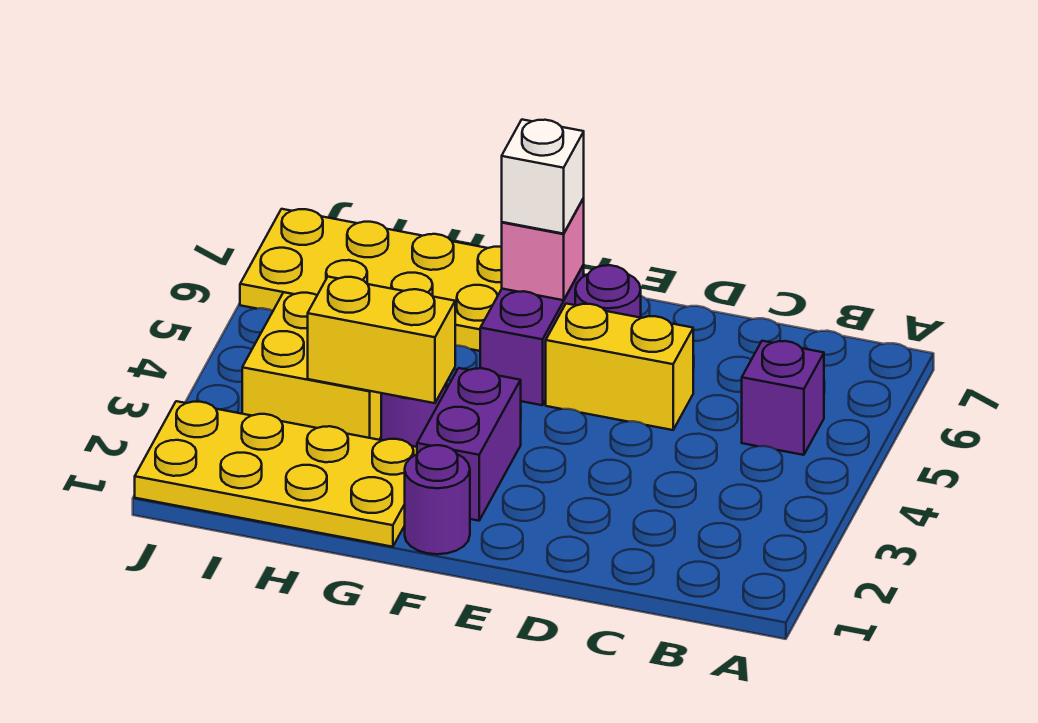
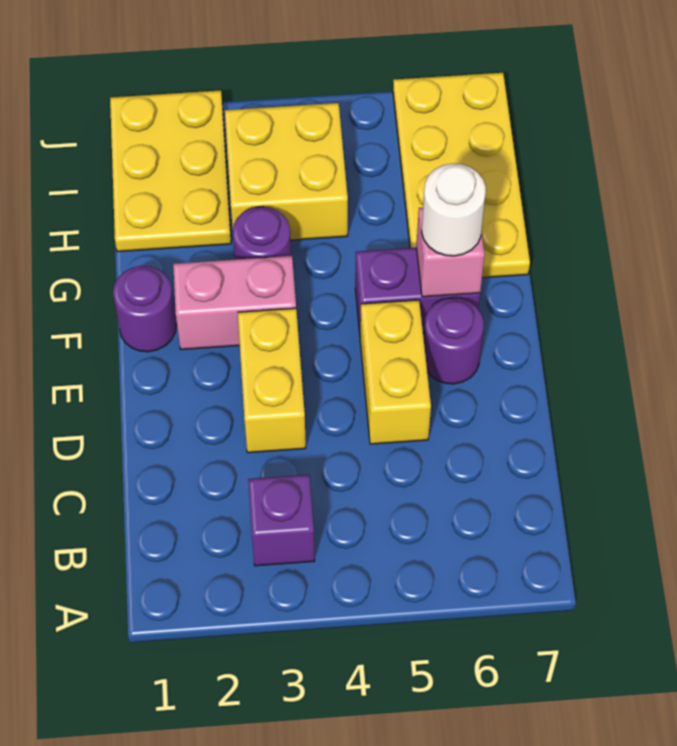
purple 1x1 brick [742,341,824,455] -> purple 1x1 brick moved to [248,475,315,566]
purple 1x2 brick [417,368,521,521] -> pink 1x2 brick [173,256,296,349]
white 1x1 brick [502,120,584,234] -> white 1x1 round brick [422,164,486,256]
yellow 2x4 plate [135,401,417,547] -> yellow 2x3 plate [110,90,231,252]
yellow 1x2 brick [308,277,455,403] -> yellow 1x2 brick moved to [238,308,306,453]

